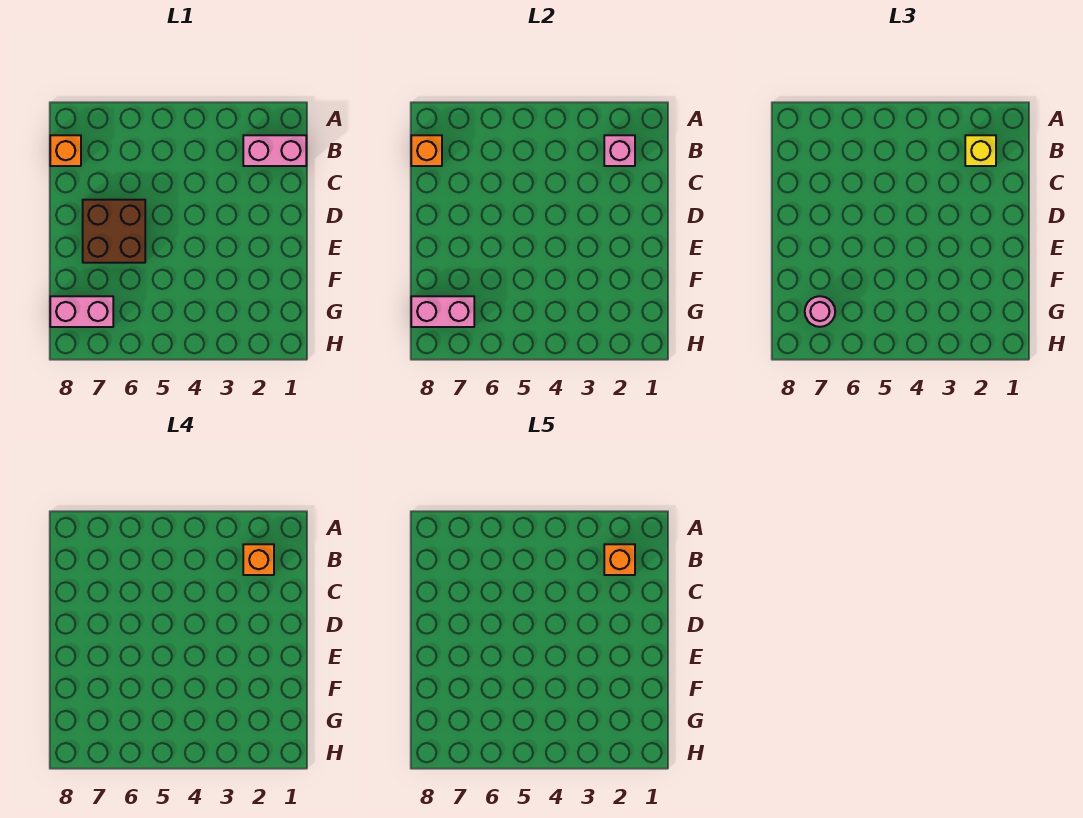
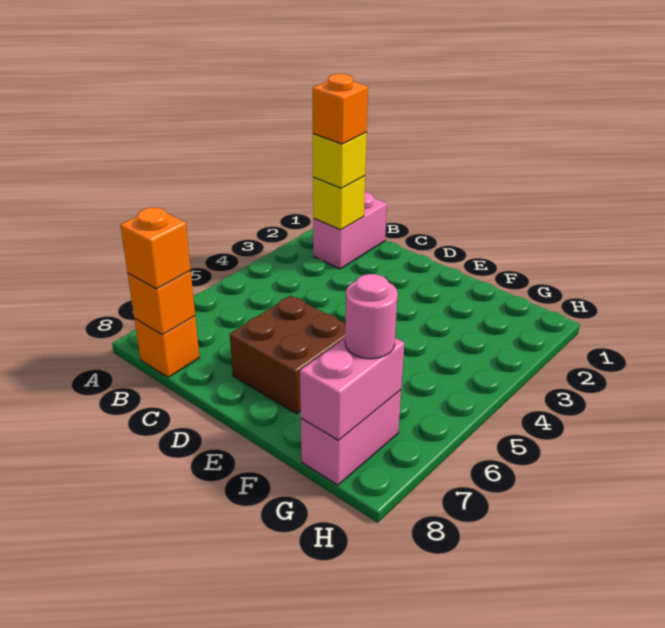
pink 1x1 brick [604,135,635,166] -> yellow 1x1 brick [313,176,365,230]
orange 1x1 brick [604,544,635,575] -> orange 1x1 brick moved to [120,208,191,289]

